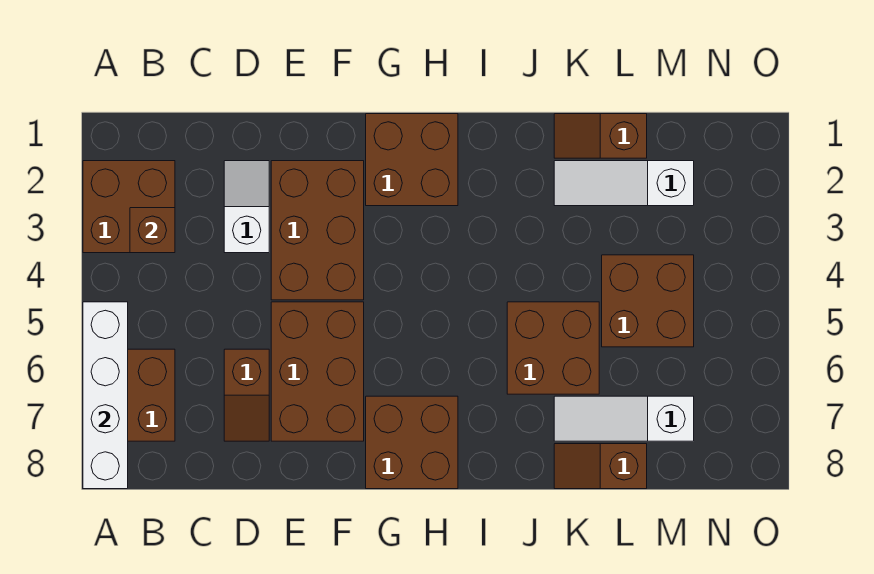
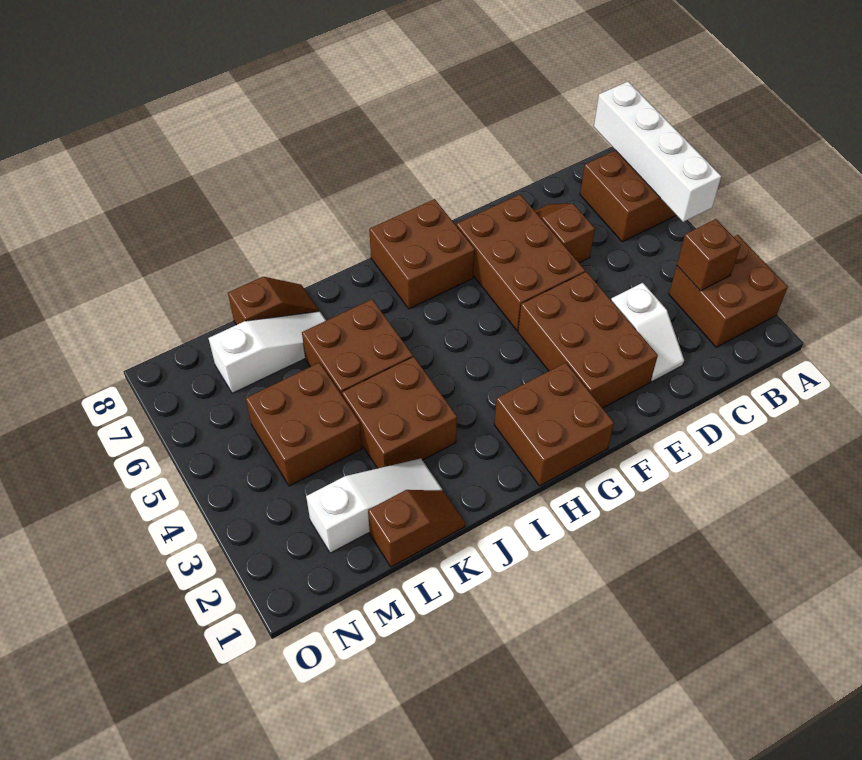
none -> brown 2x2 brick [342,357,457,468]

